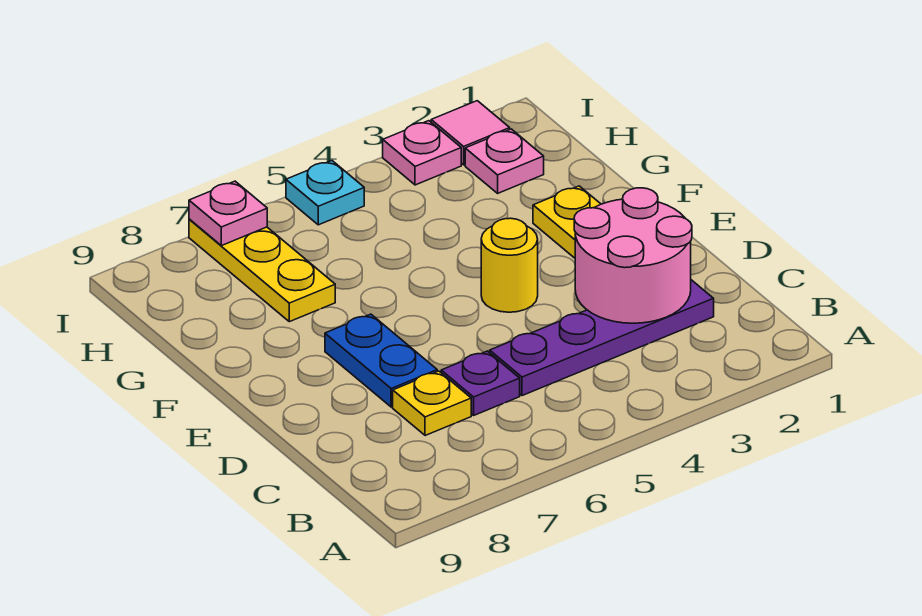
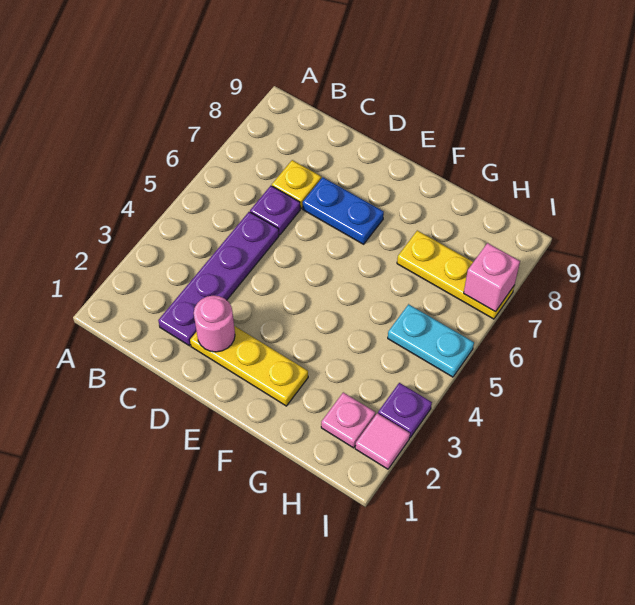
pink 2x2 round brick [574,188,692,323] -> pink 1x1 round brick [194,296,235,352]
yellow 1x1 round brick [481,218,538,312] -> none
pink 1x1 plate [383,121,461,185] -> purple 1x1 plate [378,383,432,438]
cyan 1x1 plate [286,161,364,225] -> cyan 1x2 plate [388,304,474,377]
pink 1x1 plate [189,181,267,246] -> pink 1x1 brick [464,243,520,312]

